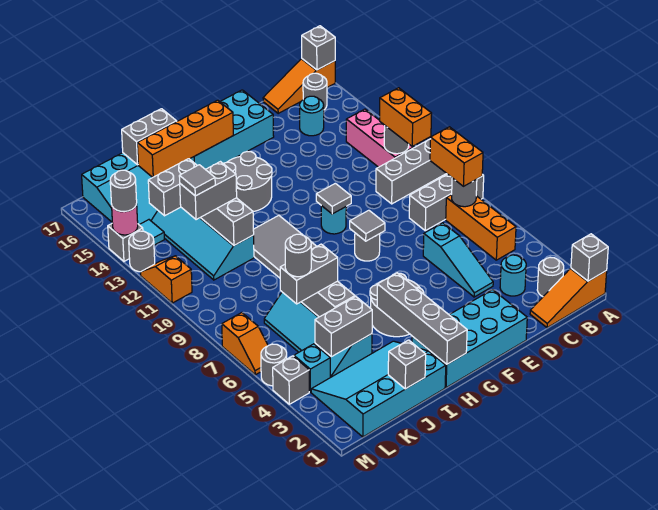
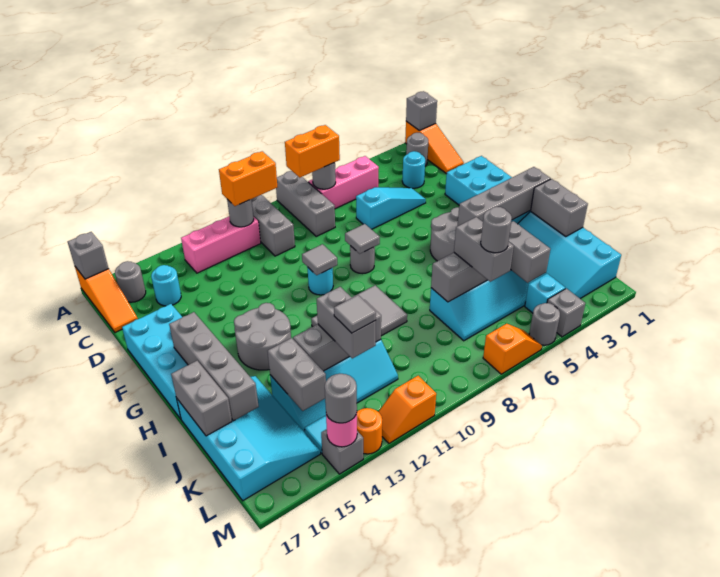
orange 1x3 brick [446,195,516,260] -> pink 1x3 brick [308,156,379,209]
orange 1x4 brick [137,100,233,177] -> grey 1x4 brick [169,312,259,421]
grey 1x1 brick [388,340,426,389] -> grey 1x2 brick [531,179,588,237]
grey 1x1 round brick [129,231,155,272] -> orange 1x1 round brick [357,408,382,454]

